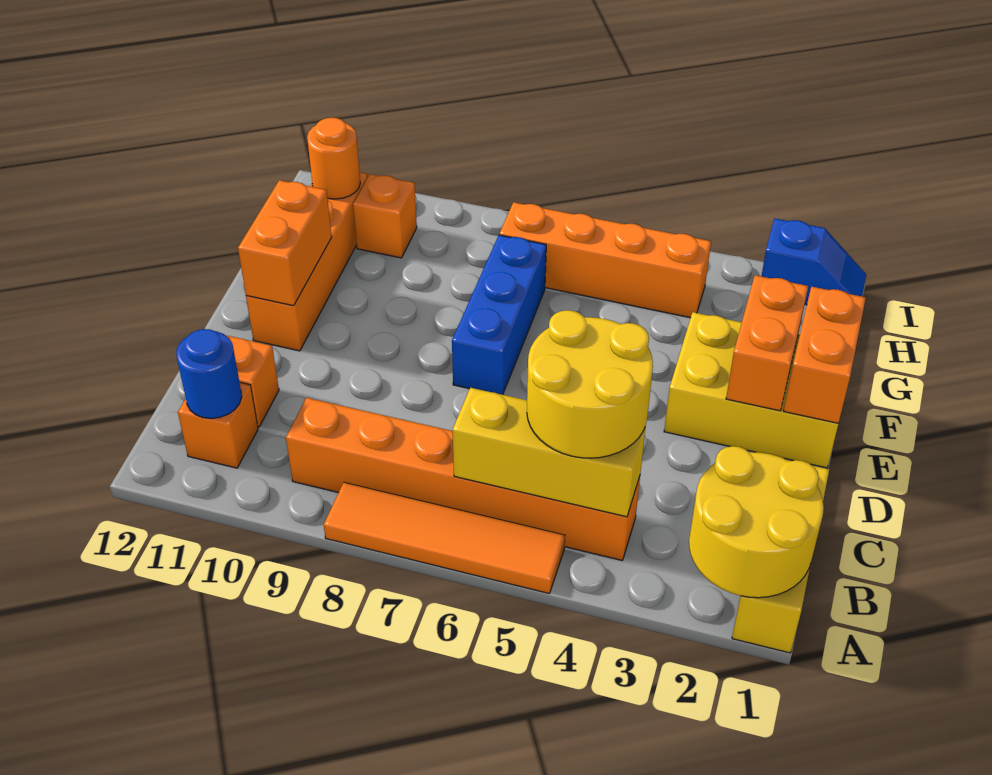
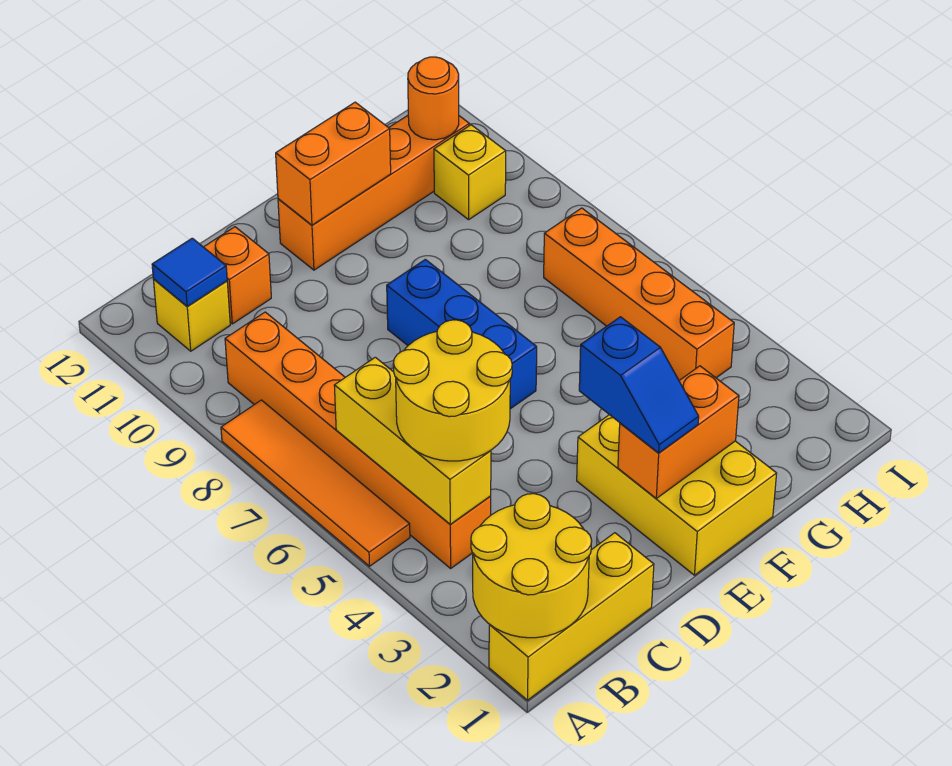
orange 1x1 brick [178,383,258,468] -> yellow 1x1 brick [153,279,230,351]
blue 1x1 round brick [176,329,242,419] -> blue 1x1 tile [152,238,227,307]
orange 1x2 brick [784,287,866,423] -> none
blue 1x3 brick [452,235,546,395] -> blue 1x3 brick turned to [387,259,537,409]
orange 1x1 brick [353,174,417,258] -> yellow 1x1 brick [434,125,506,220]
blue 1x2 slope [761,219,866,305] -> blue 1x2 slope moved to [579,317,699,453]

